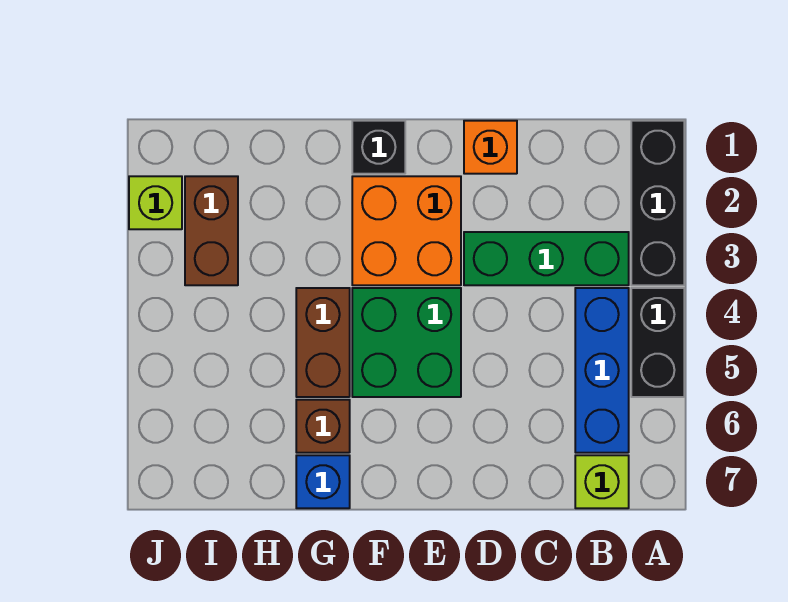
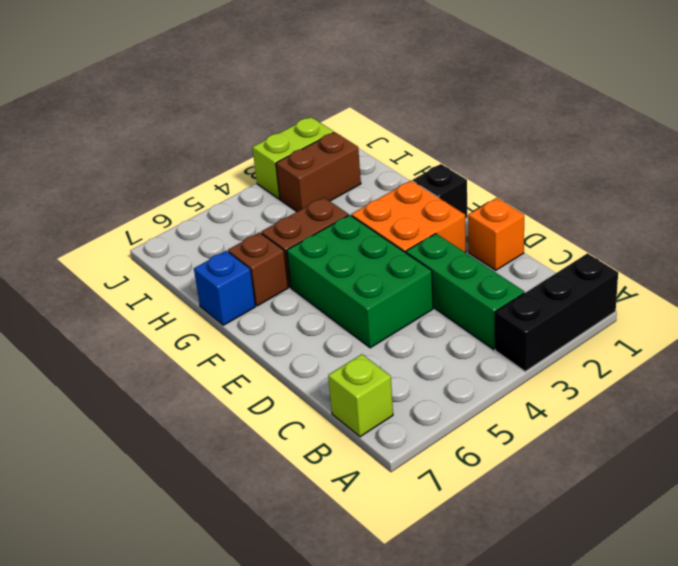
black 1x2 brick [631,288,684,397] -> none
blue 1x3 brick [575,288,629,453] -> none
green 2x2 brick [352,288,461,397] -> green 2x3 brick [287,215,433,348]
lime 1x1 brick [129,176,182,229] -> lime 1x2 brick [252,117,334,199]

